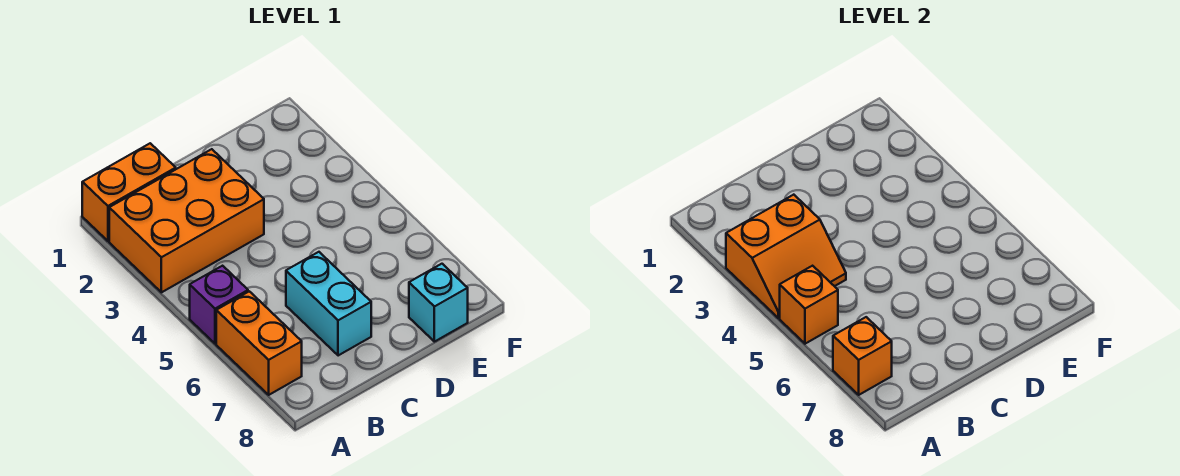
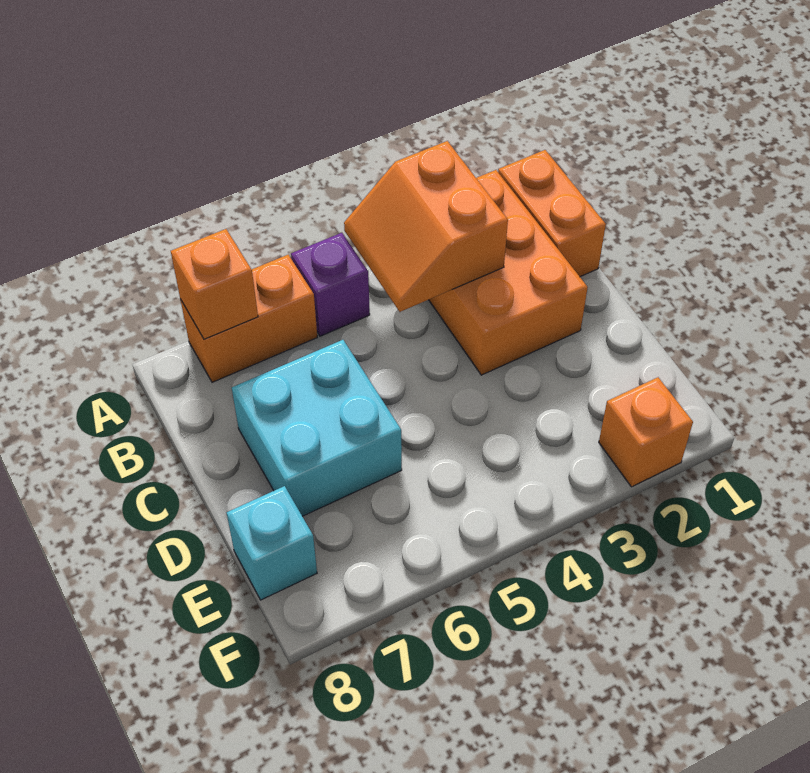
orange 1x1 brick [780,266,838,344] -> orange 1x1 brick moved to [599,377,693,487]
cyan 1x2 brick [286,252,371,356] -> cyan 2x2 brick [232,340,402,516]

